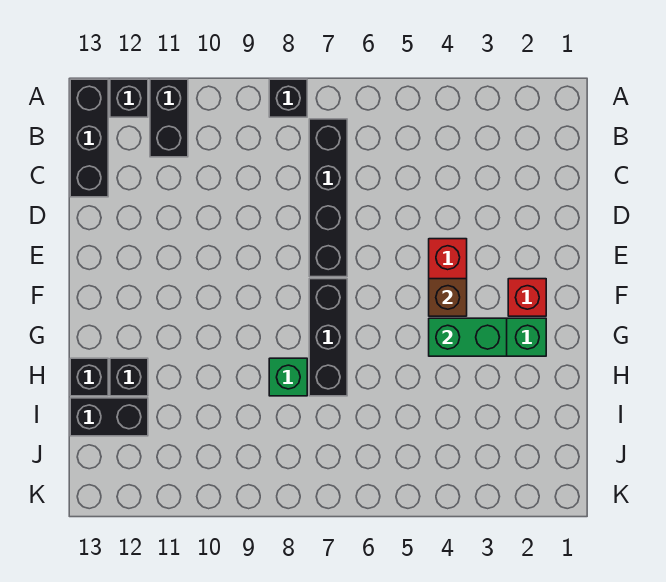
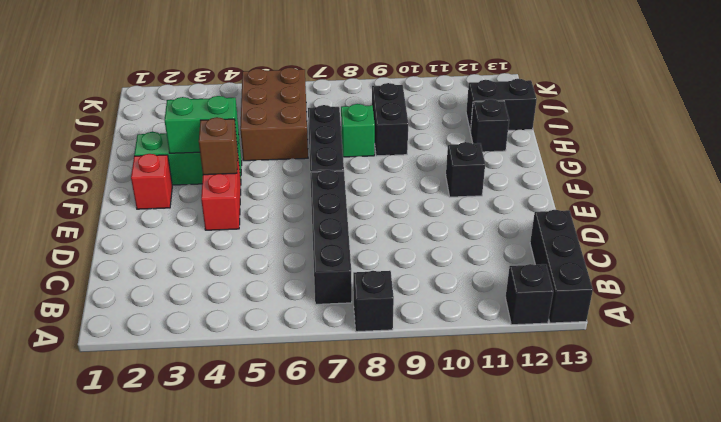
black 1x2 brick [150,79,188,157] -> black 1x2 brick moved to [372,83,408,156]
none -> brown 2x3 brick [240,68,308,161]
black 1x1 brick [70,358,108,396] -> black 1x1 brick moved to [446,142,485,197]

